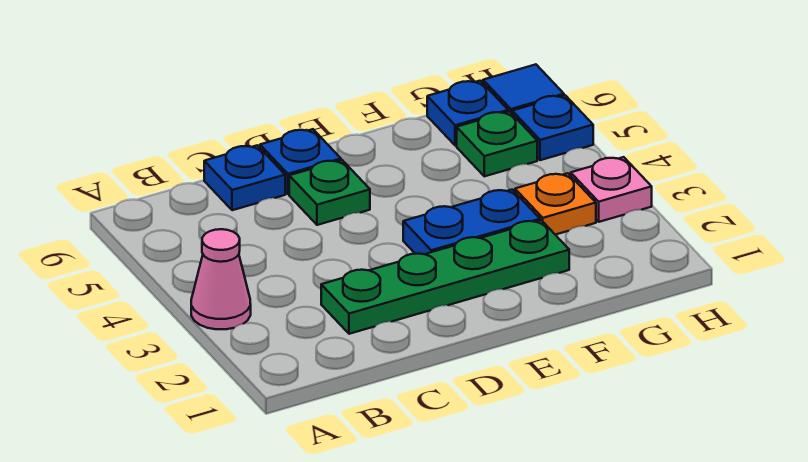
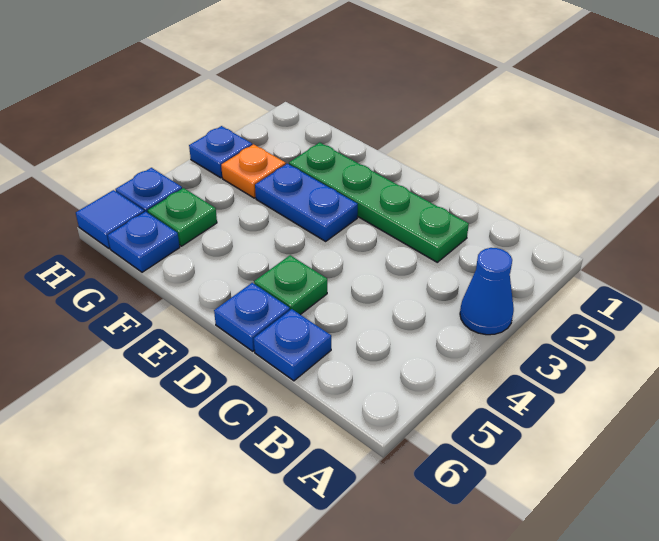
pink 1x1 cone [191,229,251,329] -> blue 1x1 cone [460,248,514,335]
pink 1x1 plate [571,157,652,222] -> blue 1x1 plate [189,126,252,178]

